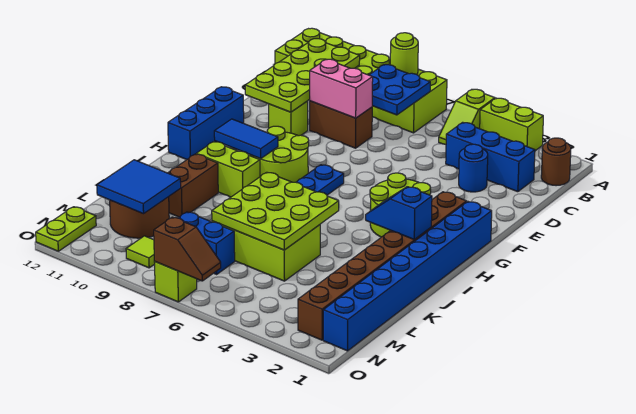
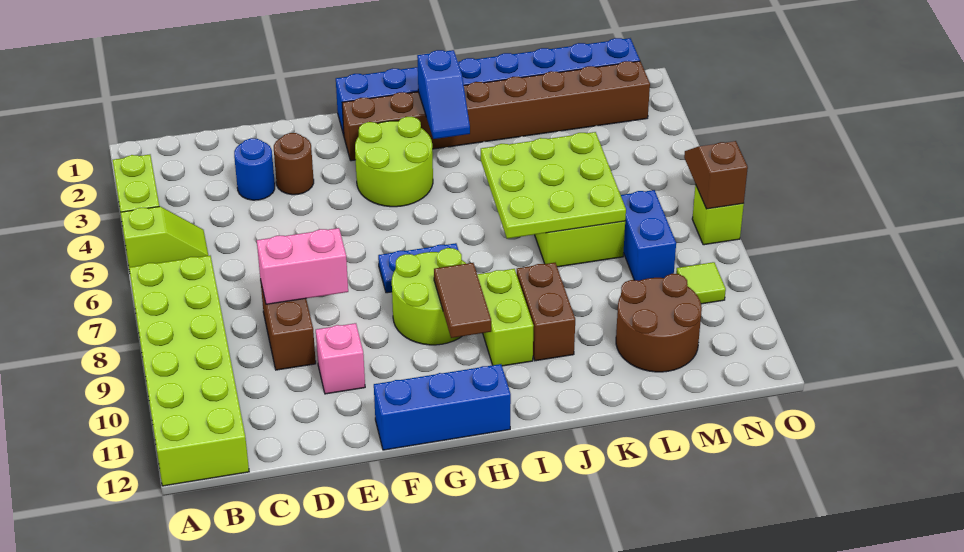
lime 1x1 round brick [390,33,418,74] -> none
brown 1x1 round brick [541,138,571,186] -> brown 1x1 round brick moved to [274,133,314,195]
blue 2x2 plate [370,65,430,115] -> none
lime 2x4 plate [245,39,360,112] -> none
blue 1x3 brick [446,122,535,192] -> none
pink 1x2 brick [310,59,373,118] -> pink 1x2 brick turned to [257,228,348,304]
lime 1x1 brick [269,101,308,136] -> pink 1x1 brick [316,323,365,394]
blue 1x2 tile [214,119,278,159] -> brown 1x2 tile [434,263,491,338]
brown 1x2 brick [168,154,218,217] -> brown 1x2 brick turned to [517,263,575,361]
blue 2x2 tile [97,160,181,214] -> none
lime 1x2 plate [36,207,96,251] -> none

